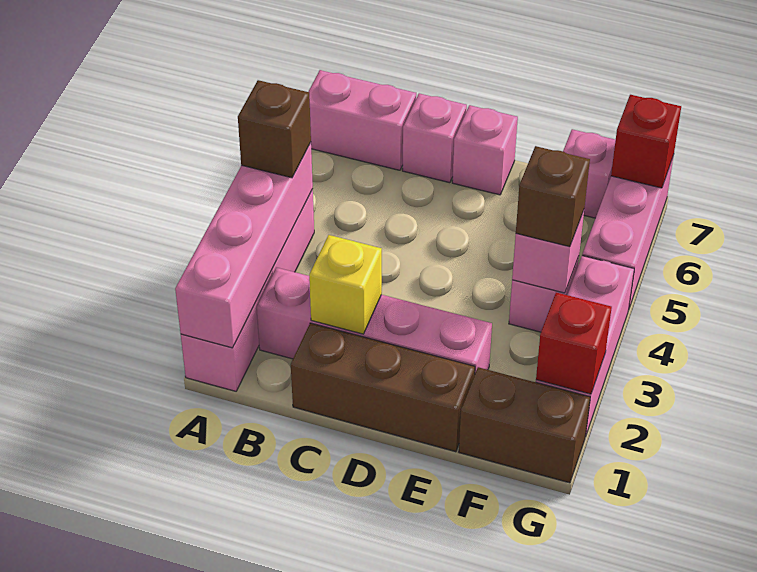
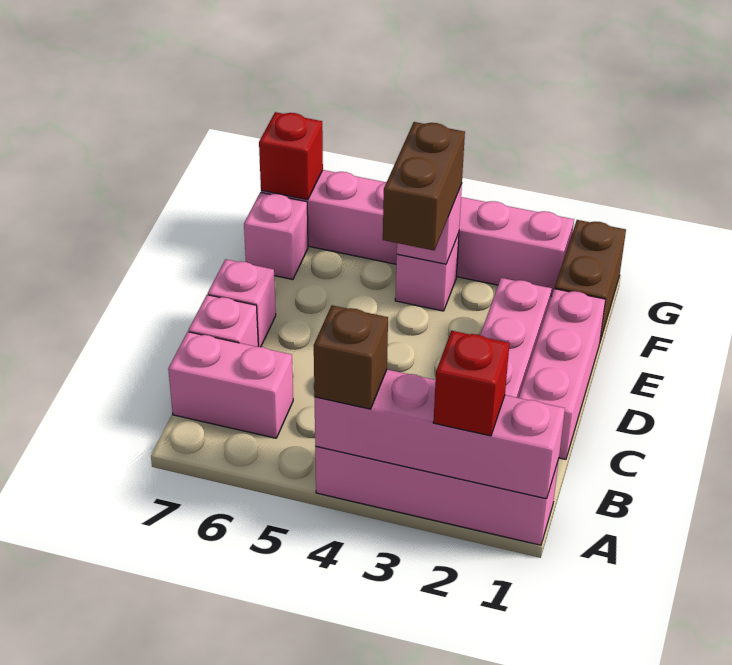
pink 1x2 brick [308,70,416,170] -> pink 1x2 brick turned to [168,332,293,438]
brown 1x3 brick [291,323,475,452] -> pink 1x3 brick [519,289,606,459]
yellow 1x1 brick [309,235,382,334] -> none
brown 1x1 brick [516,146,590,247] -> brown 1x2 brick [383,122,465,250]
red 1x1 brick [536,293,612,394] -> red 1x1 brick moved to [433,331,510,436]

